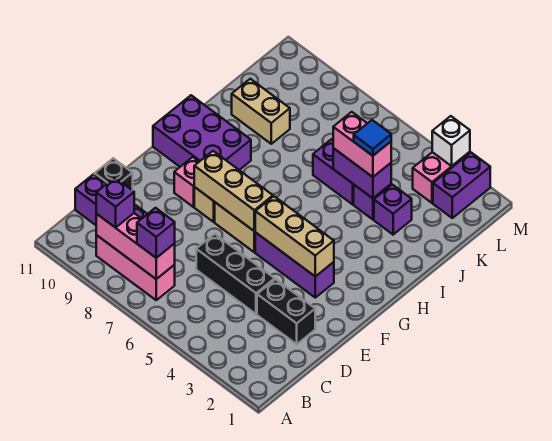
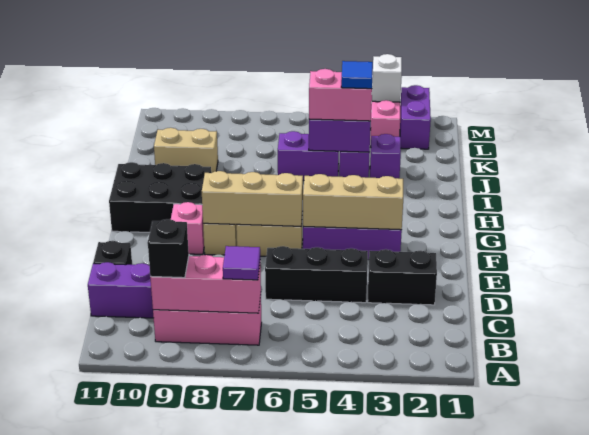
purple 1x1 brick [137,208,175,258] -> purple 1x1 tile [223,246,260,280]
purple 1x1 brick [96,178,134,228] -> black 1x1 brick [148,219,189,278]
purple 2x3 brick [153,95,251,170] -> black 2x3 brick [109,162,211,233]

